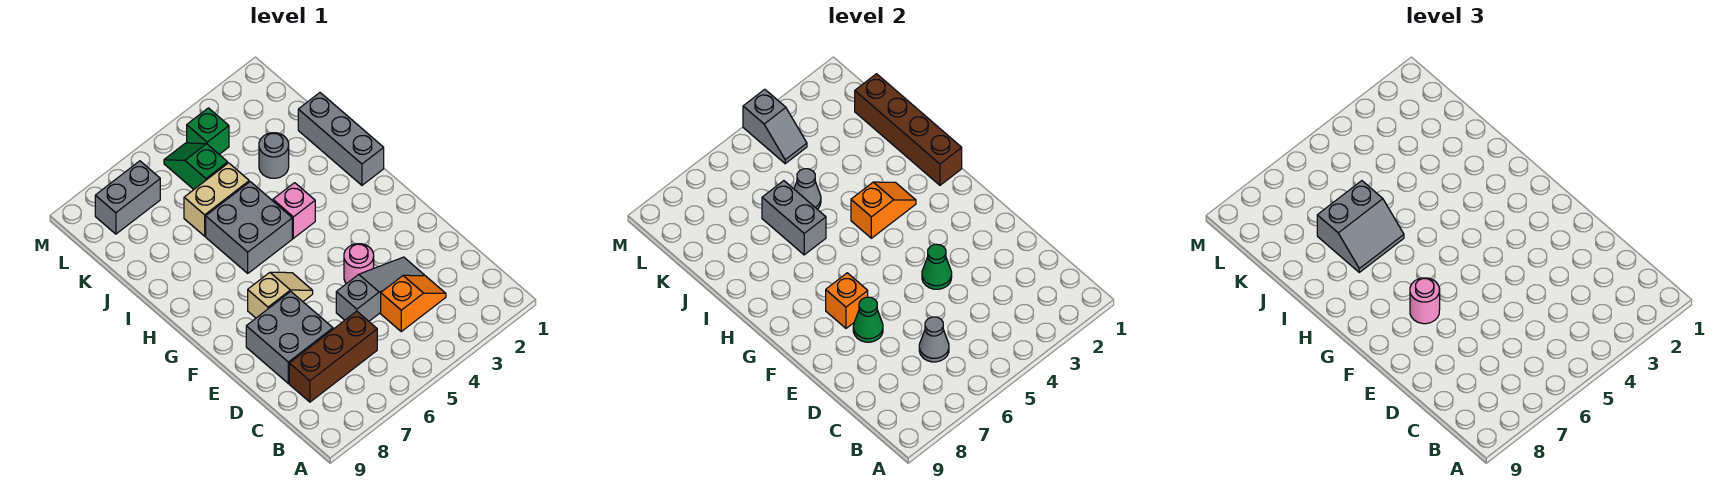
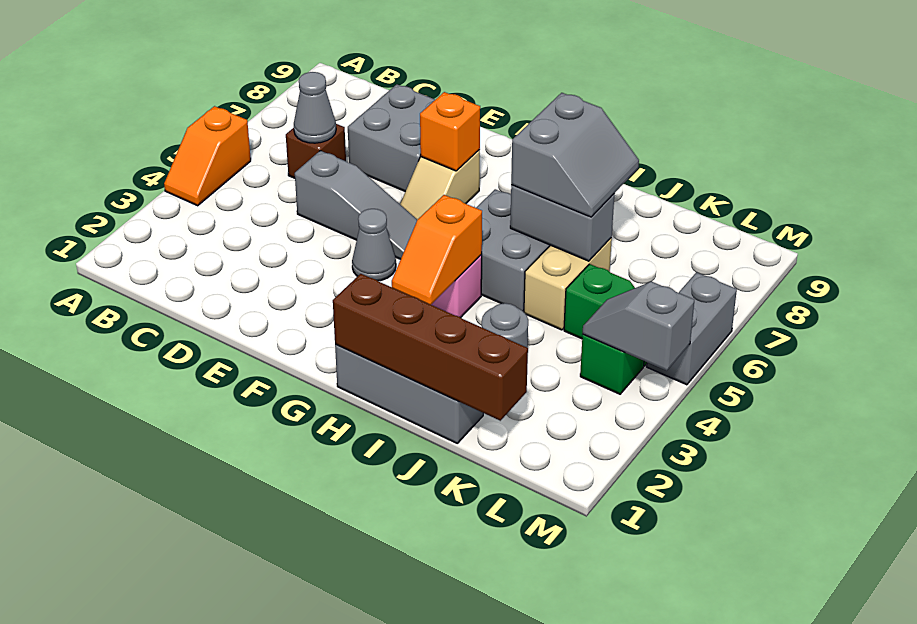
orange 1x2 slope [381,275,446,331] -> orange 1x2 slope moved to [164,106,251,206]
brown 1x3 brick [289,311,377,402] -> brown 1x1 brick [286,124,346,178]
grey 1x3 slope [336,257,424,321] -> grey 1x3 slope turned to [295,151,417,259]
pink 1x1 round brick [344,244,374,284] -> none
green 1x1 cone [922,244,952,289] -> none
green 1x1 cone [853,297,883,342] -> none
pink 1x1 round brick [1410,278,1440,324] -> none
grey 2x2 slope [1317,181,1404,272] -> grey 2x2 slope turned to [511,93,639,217]
grey 1x1 cone [794,169,821,209] -> grey 1x1 cone moved to [352,209,396,281]
grey 1x2 brick [95,161,160,234] -> grey 1x2 brick moved to [647,272,737,385]

